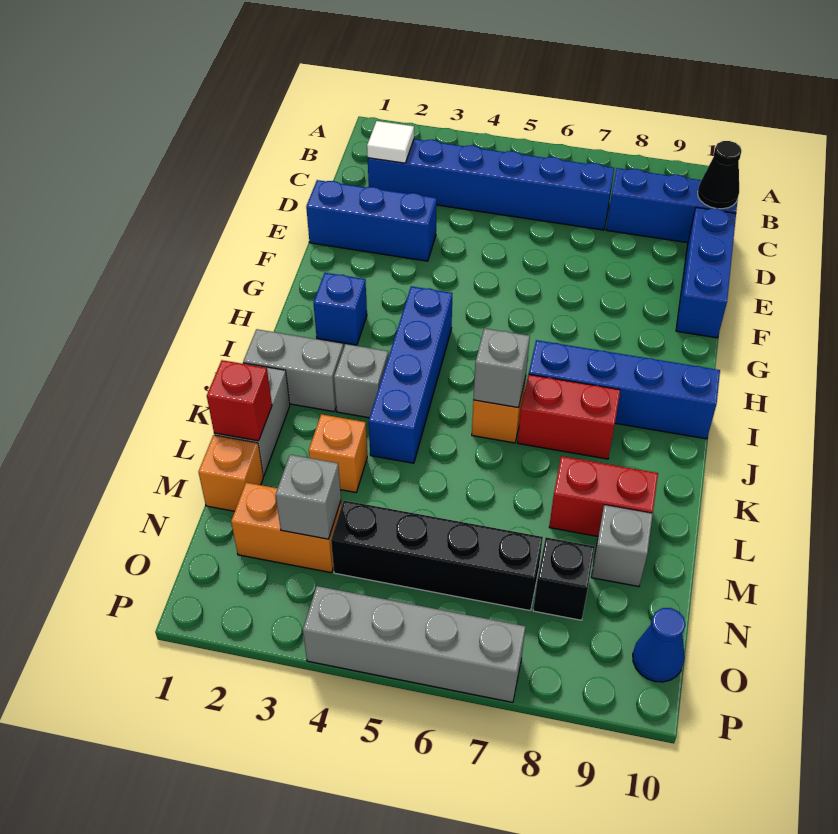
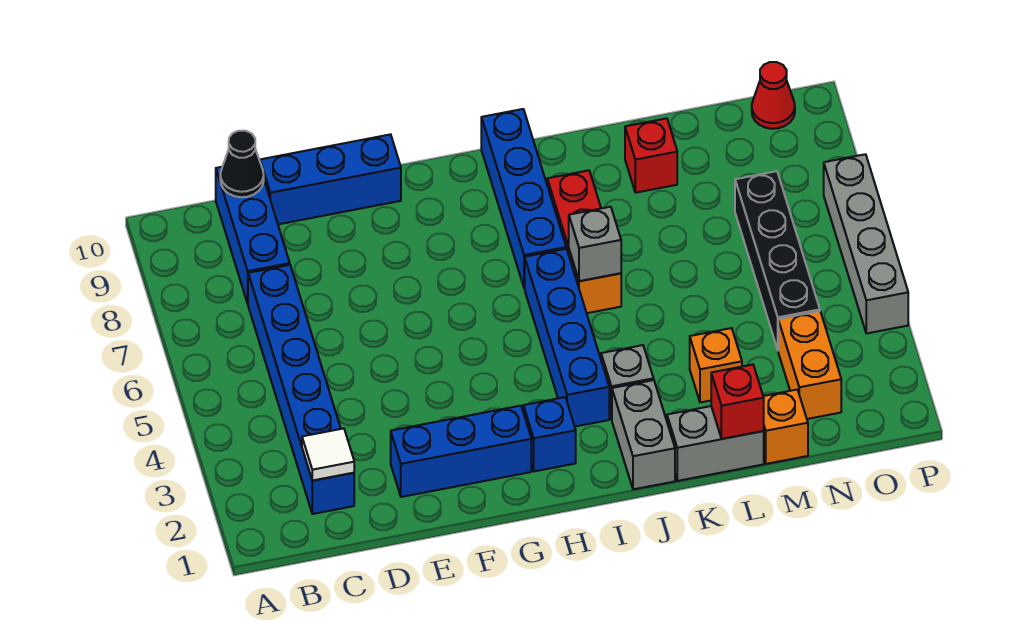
blue 1x3 brick [306,180,437,261] -> blue 1x3 brick turned to [391,406,531,497]
blue 1x4 brick [369,286,452,463] -> blue 1x4 brick turned to [525,249,609,427]
red 1x2 brick [549,456,658,536] -> red 1x1 brick [625,118,677,193]
grey 1x1 brick [591,505,653,587] -> none
grey 1x1 brick [276,455,341,539] -> none
black 1x1 brick [533,537,595,620] -> none
blue 1x1 cone [633,608,685,682] -> red 1x1 cone [752,62,795,129]

